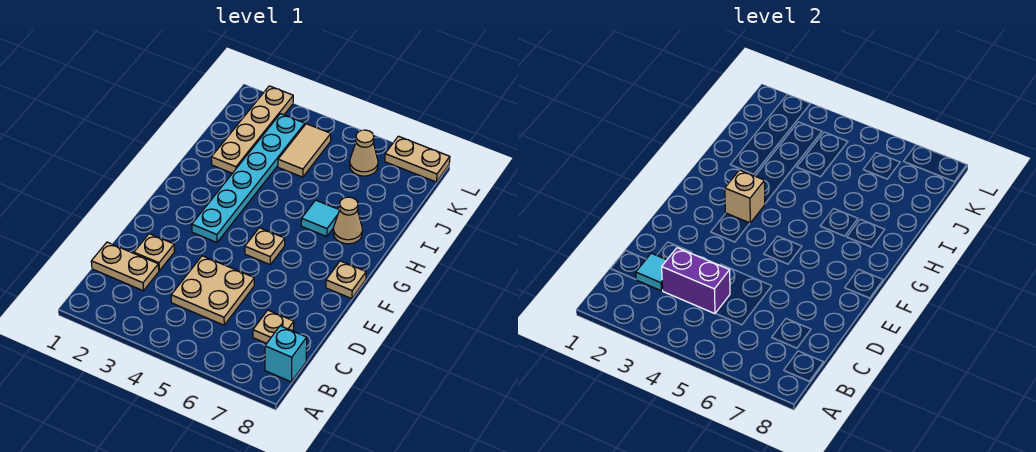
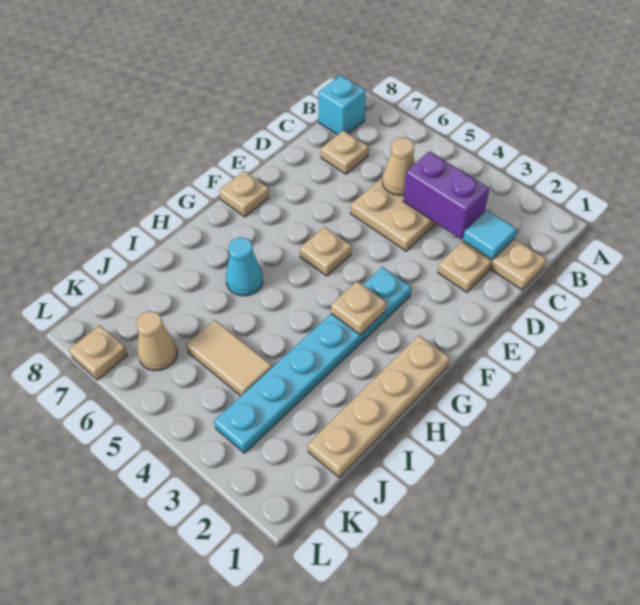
tan 1x1 brick [725,170,765,223] -> tan 1x1 plate [331,281,386,335]
cyan 1x1 tile [301,200,339,237] -> cyan 1x1 cone [226,238,263,296]
tan 1x1 cone [333,197,362,244] -> tan 1x1 cone moved to [382,138,415,195]
tan 1x4 plate [211,86,293,173] -> tan 1x4 plate moved to [308,335,450,477]
tan 1x2 tile [278,124,331,177] -> tan 1x2 tile turned to [187,320,272,396]
tan 1x2 plate [385,136,450,182] -> tan 1x1 plate [69,325,127,380]

